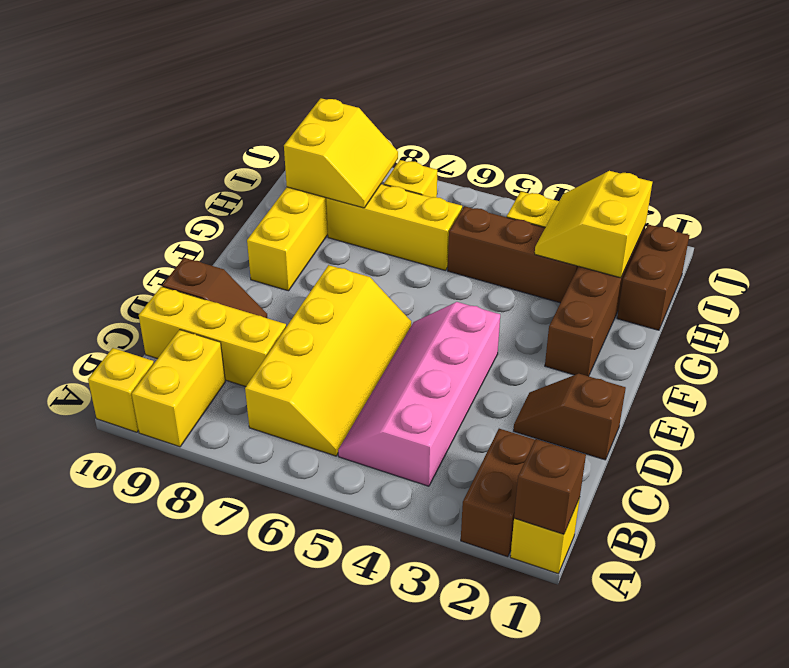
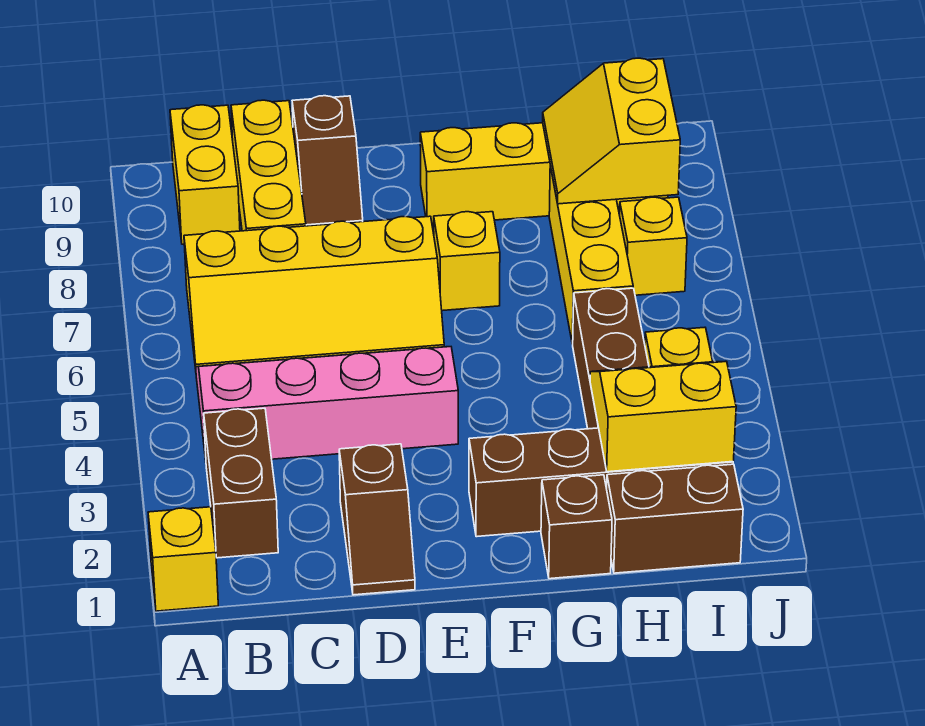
brown 1x1 brick [514,439,586,534] -> brown 1x1 brick moved to [541,475,612,579]
brown 1x2 brick [461,429,535,557] -> brown 1x2 brick turned to [204,408,278,558]
yellow 1x2 brick [132,330,225,447] -> yellow 1x2 brick turned to [170,105,240,244]
yellow 1x1 brick [88,348,154,432] -> yellow 1x1 brick moved to [434,212,500,311]
brown 1x2 slope [513,374,626,460] -> brown 1x2 slope turned to [339,444,415,595]
yellow 2x2 slope [284,98,398,208] -> yellow 2x2 slope turned to [543,58,680,204]

